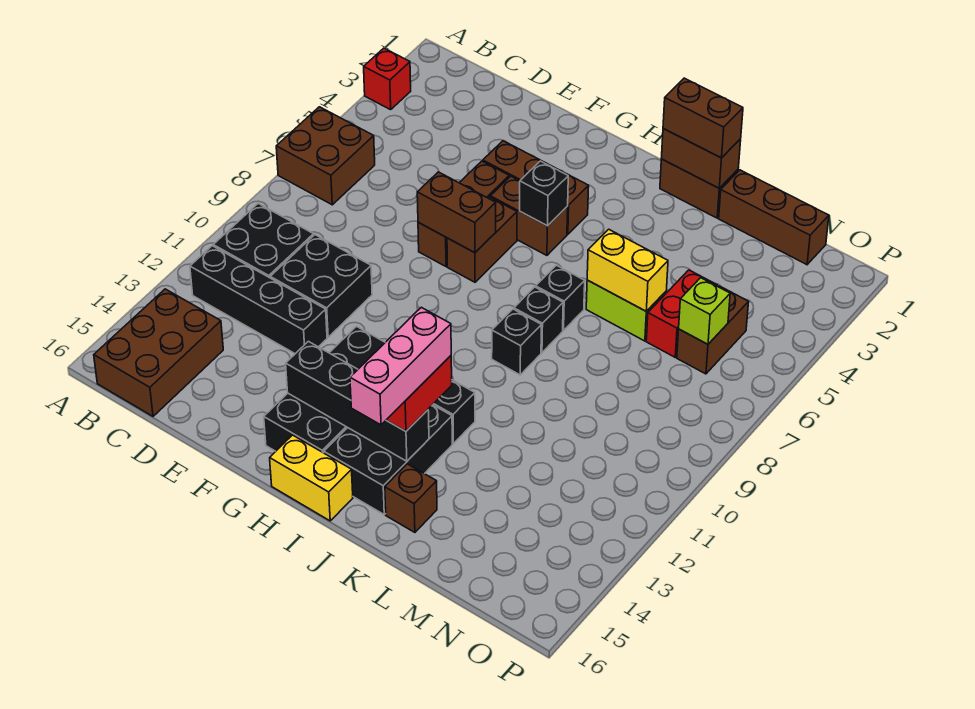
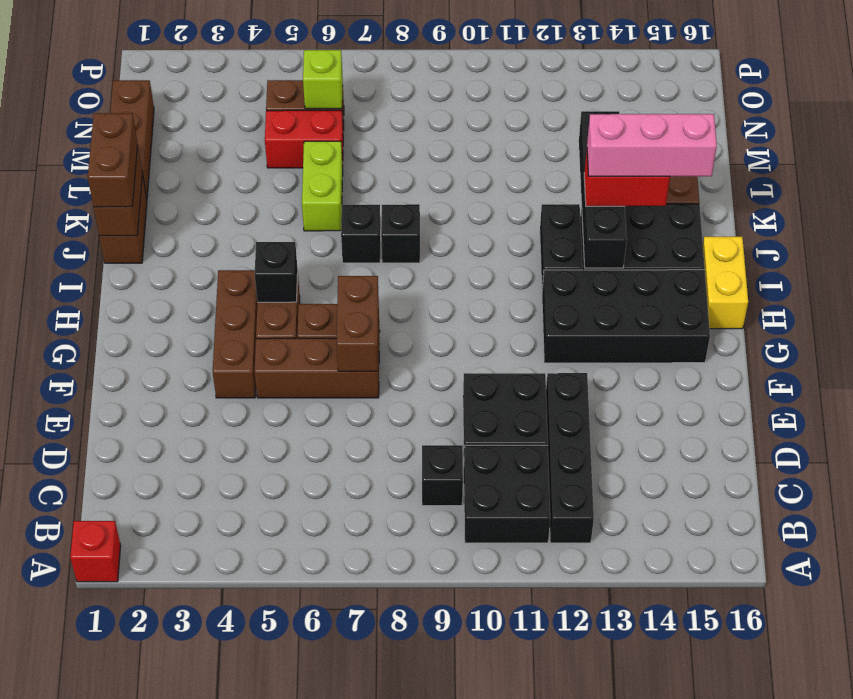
red 1x1 brick [364,48,411,110] -> red 1x1 brick moved to [70,521,121,582]
brown 2x2 brick [276,107,375,205] -> none
brown 2x3 brick [94,289,223,416] -> none
black 1x4 brick [286,341,429,461] -> black 1x4 brick moved to [579,111,627,268]
black 1x1 brick [492,309,542,375] -> black 1x1 brick moved to [422,445,463,506]
yellow 1x2 brick [587,229,668,311] -> none

